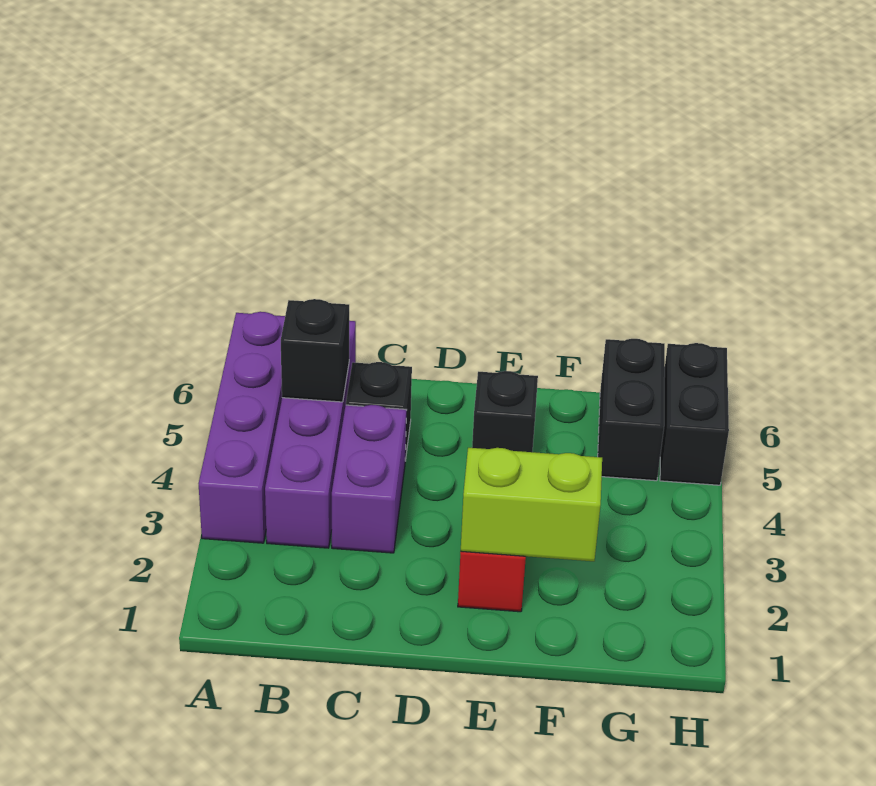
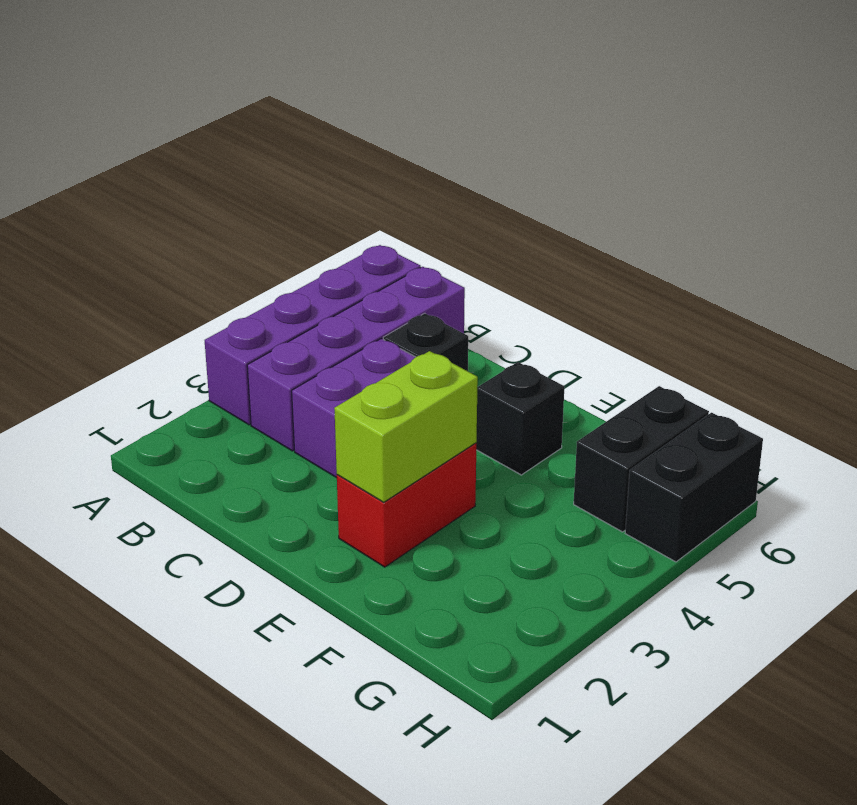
black 1x1 brick [281,299,349,402] -> none
lime 1x2 brick [461,448,602,561] -> lime 1x2 brick turned to [334,351,478,502]

